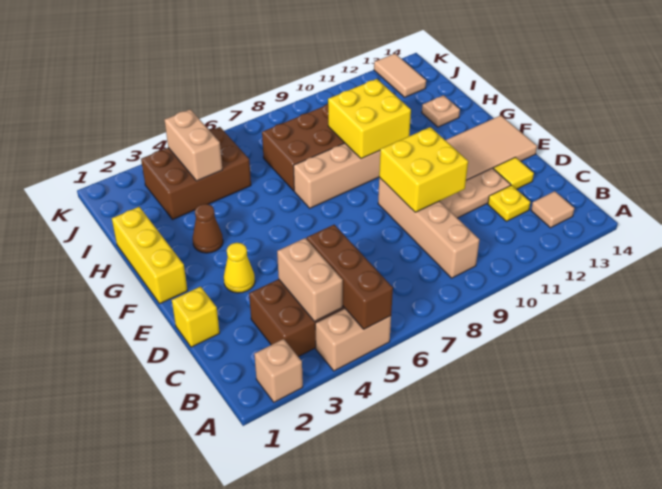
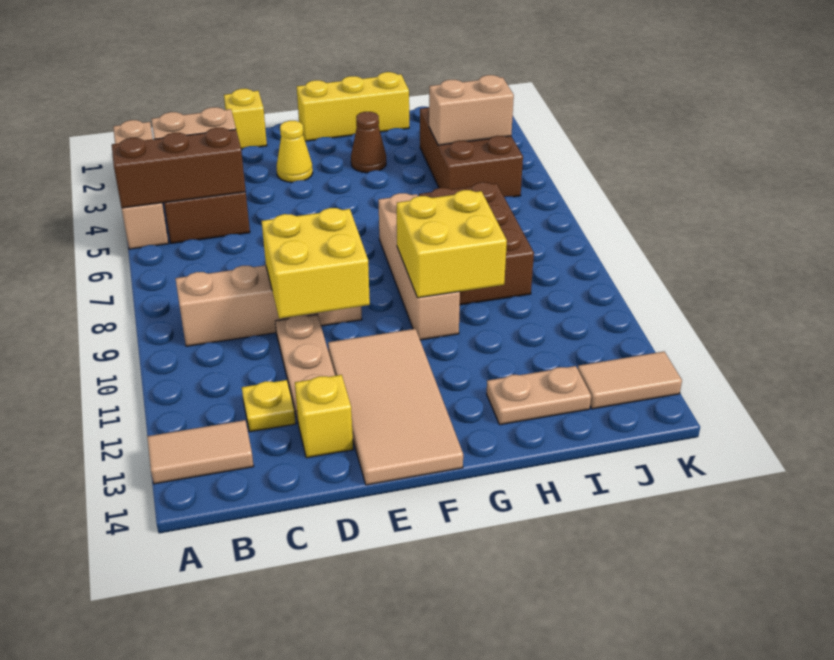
tan 1x1 tile [531,191,574,228] -> tan 1x2 tile [147,420,254,484]
yellow 1x1 tile [493,157,534,189] -> yellow 1x1 brick [295,375,353,458]
tan 1x1 plate [422,95,460,127] -> tan 1x2 plate [487,366,591,425]

